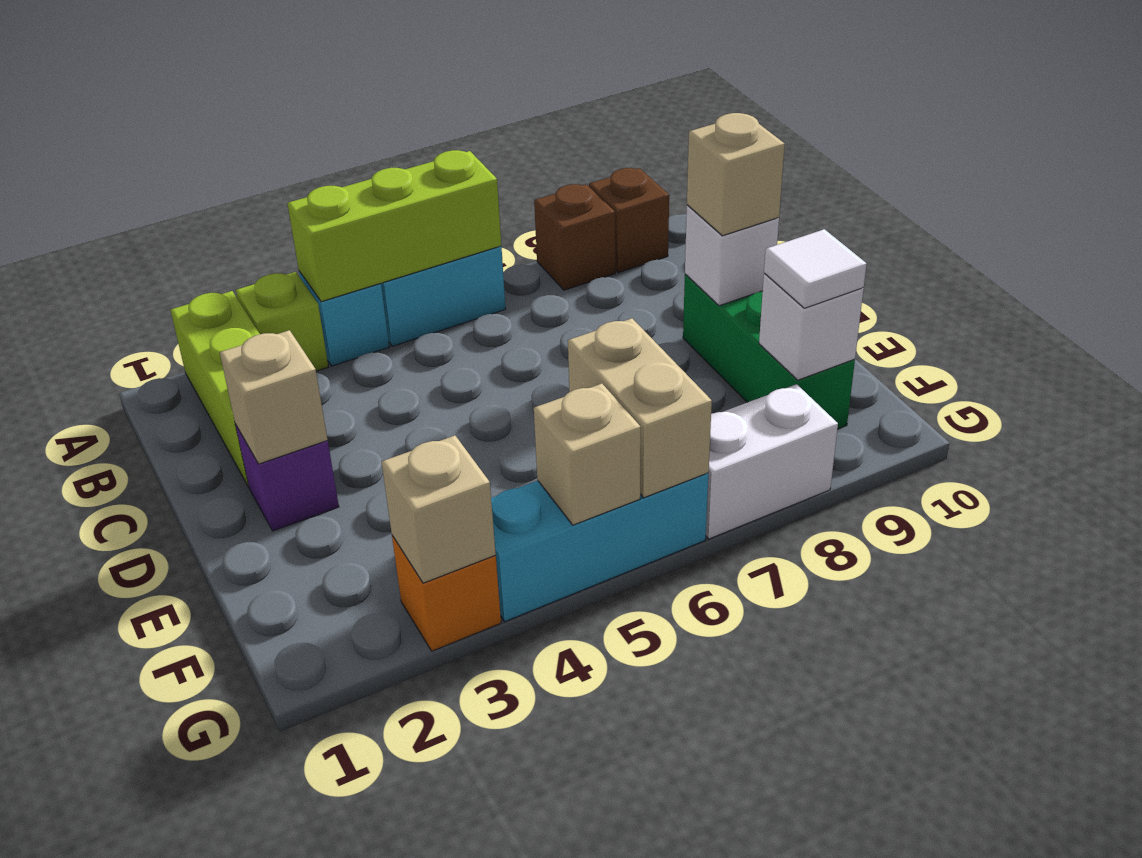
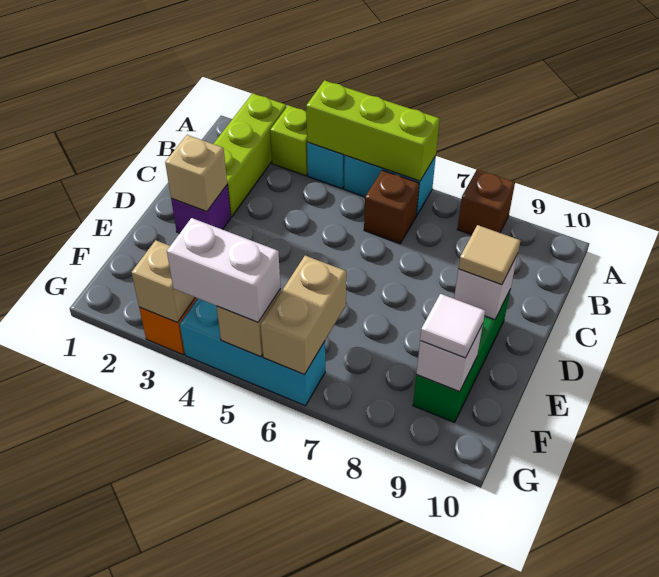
brown 1x1 brick [589,168,669,273] -> brown 1x1 brick moved to [364,170,419,244]
tan 1x1 brick [687,113,785,236] -> tan 1x1 tile [458,225,520,285]
white 1x2 brick [706,384,838,539] -> white 1x2 brick moved to [167,218,281,322]

